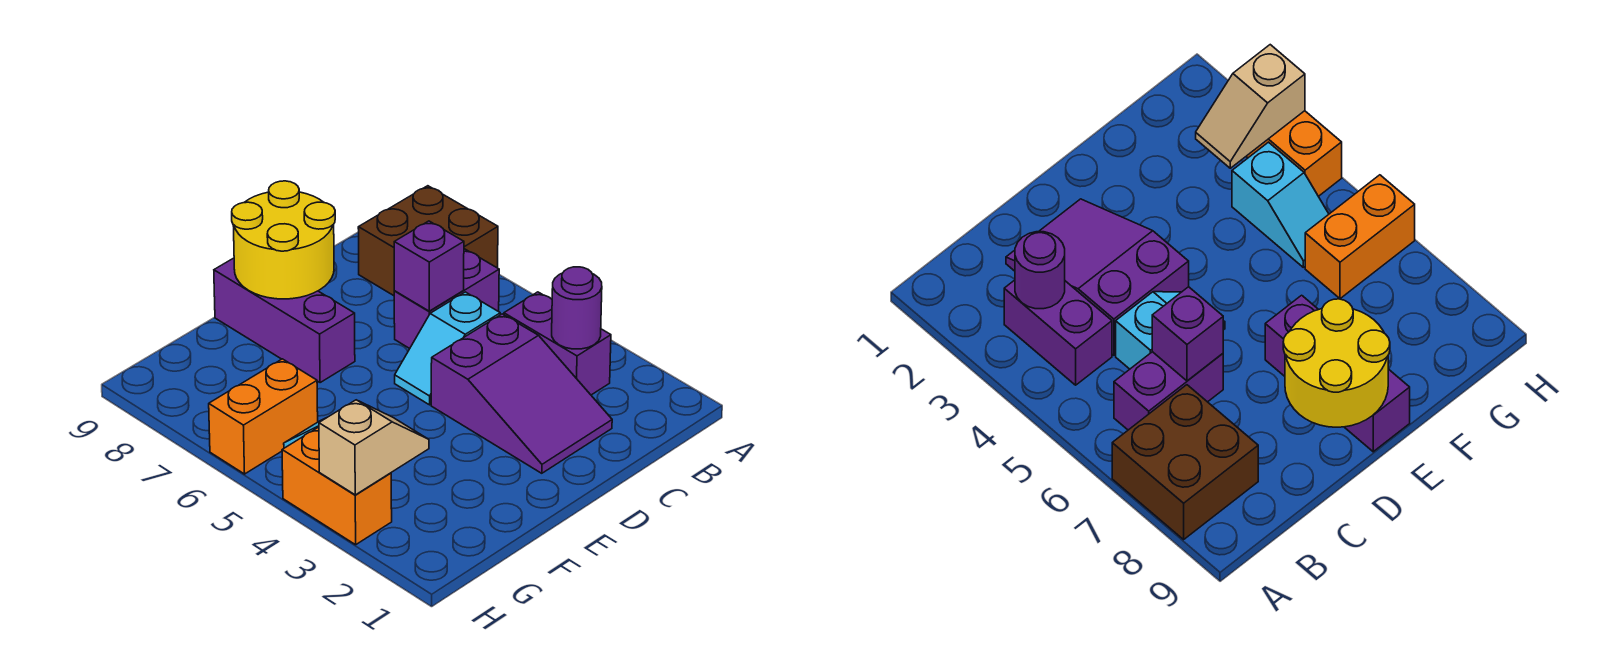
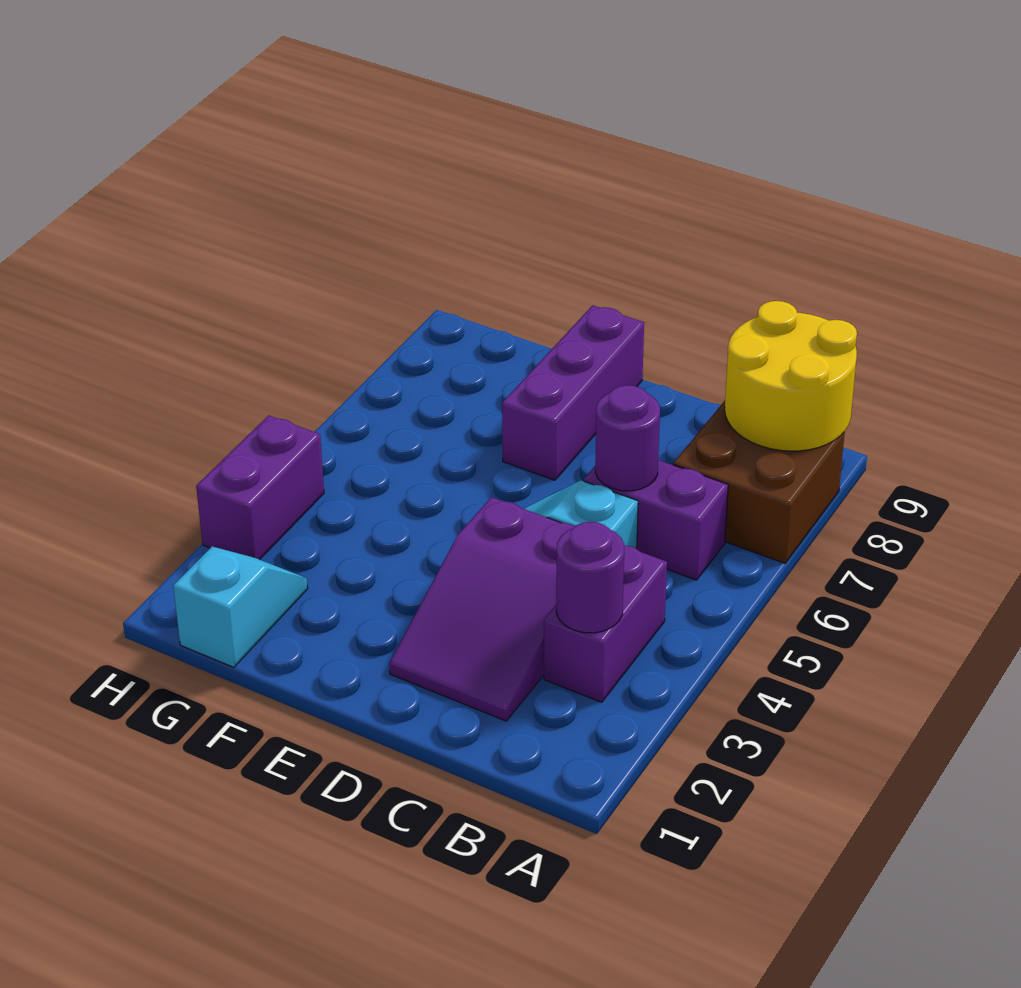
purple 1x1 brick [394,221,464,311] -> purple 1x1 round brick [595,385,660,491]
yellow 2x2 round brick [232,181,335,299] -> yellow 2x2 round brick moved to [725,301,857,451]
tan 1x2 slope [319,400,429,495] -> none
cyan 1x2 slope [1232,142,1329,267] -> cyan 1x2 slope moved to [173,547,308,667]
orange 1x2 brick [209,359,318,474] -> none
orange 1x2 brick [282,427,392,545] -> purple 1x2 brick [196,415,324,560]

